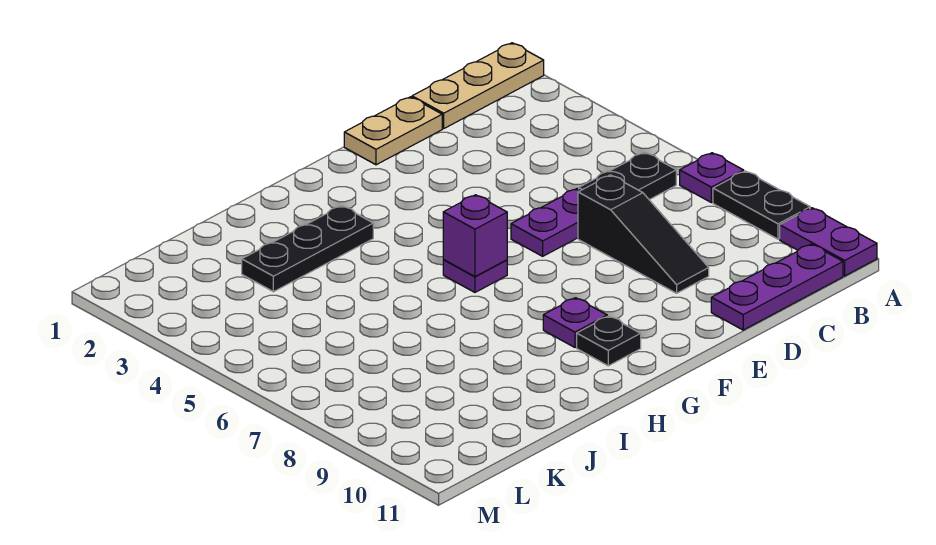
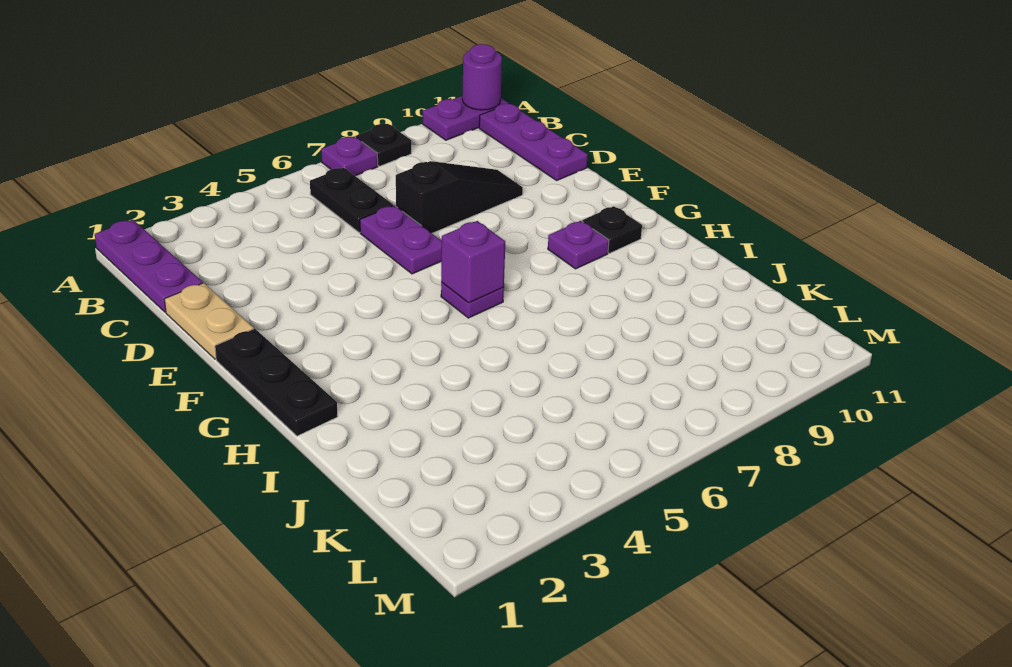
tan 1x3 plate [412,43,544,129] -> purple 1x3 plate [95,220,203,312]
black 1x2 plate [713,171,810,239] -> black 1x1 plate [356,124,411,166]
none -> purple 1x1 round brick [462,44,502,110]
black 1x3 plate [242,206,373,292] -> black 1x3 plate moved to [215,329,338,436]

